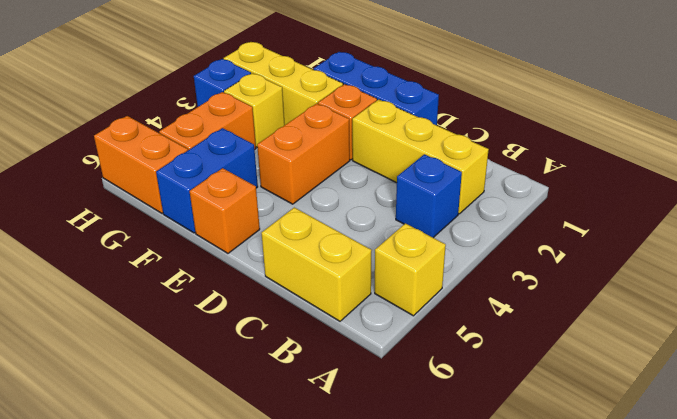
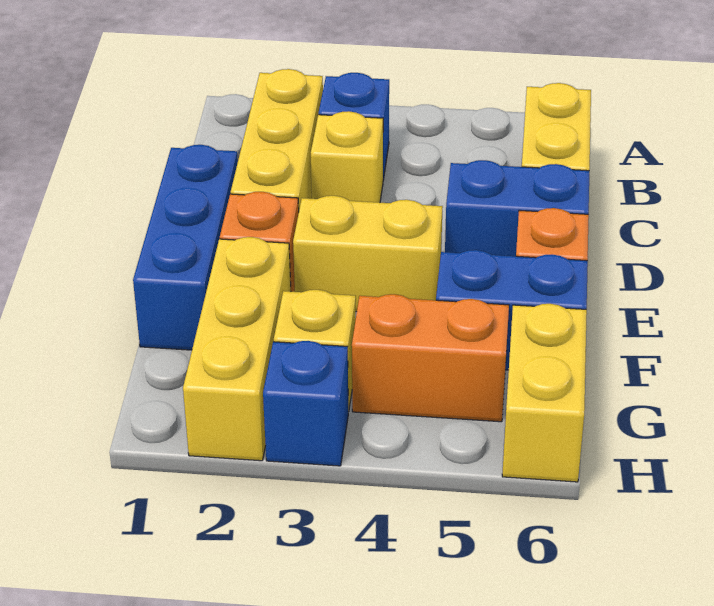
yellow 1x1 brick [375,224,446,316] -> yellow 1x1 brick moved to [311,111,383,203]
none -> blue 1x2 brick [445,160,589,256]
orange 1x2 brick [257,103,350,204] -> yellow 1x2 brick [293,196,443,312]
orange 1x2 brick [94,116,188,213] -> yellow 1x2 brick [502,304,587,482]

